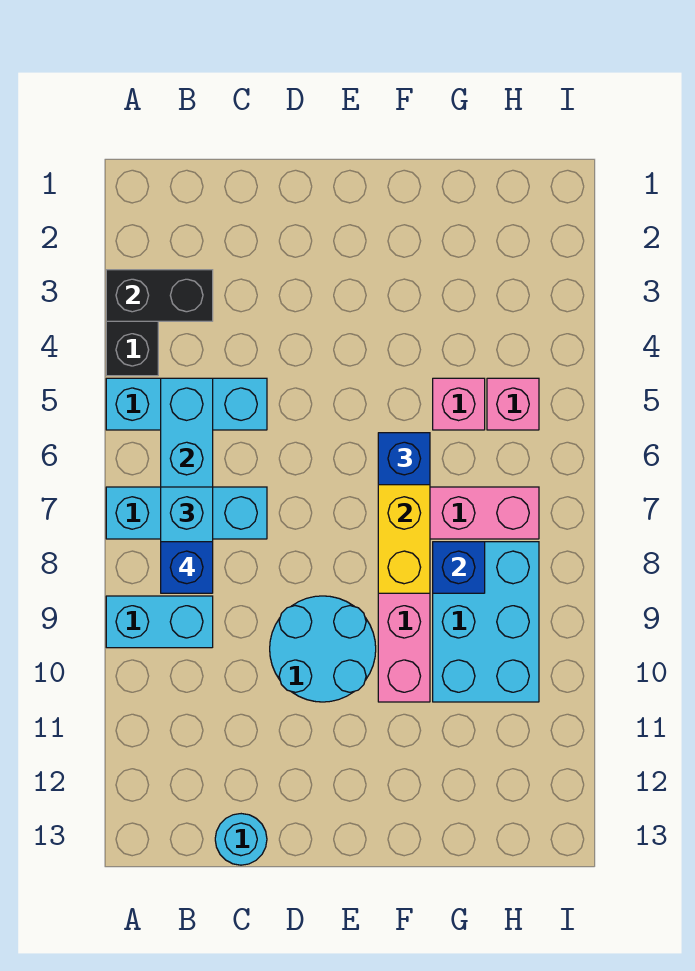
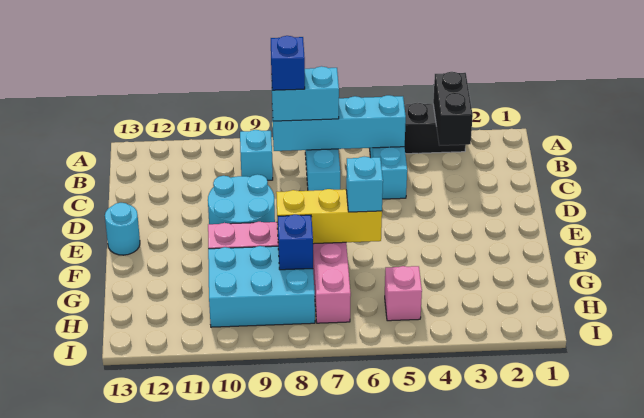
cyan 1x2 brick [106,596,213,648] -> cyan 1x1 brick [240,130,273,180]
cyan 1x1 round brick [215,814,267,865] -> cyan 1x1 round brick moved to [105,203,140,255]
blue 1x1 brick [378,433,430,485] -> cyan 1x1 brick [346,157,383,212]
pink 1x1 brick [433,378,485,430] -> none

